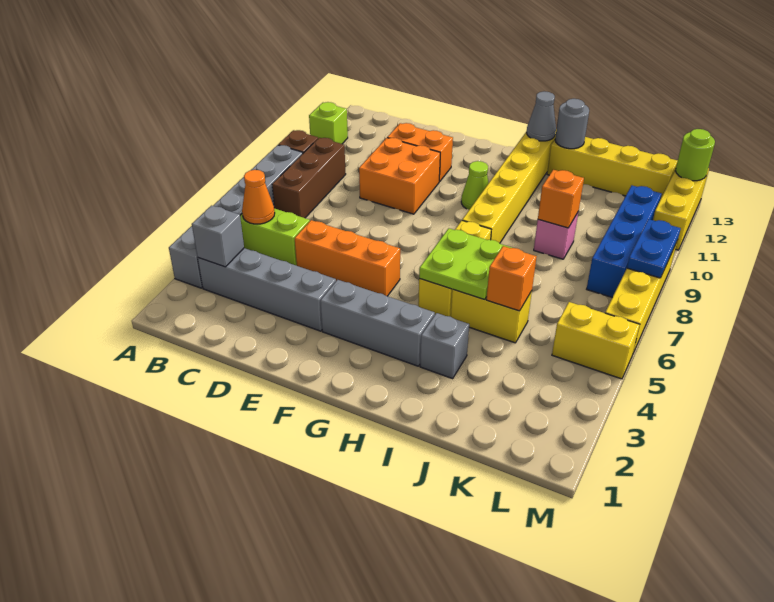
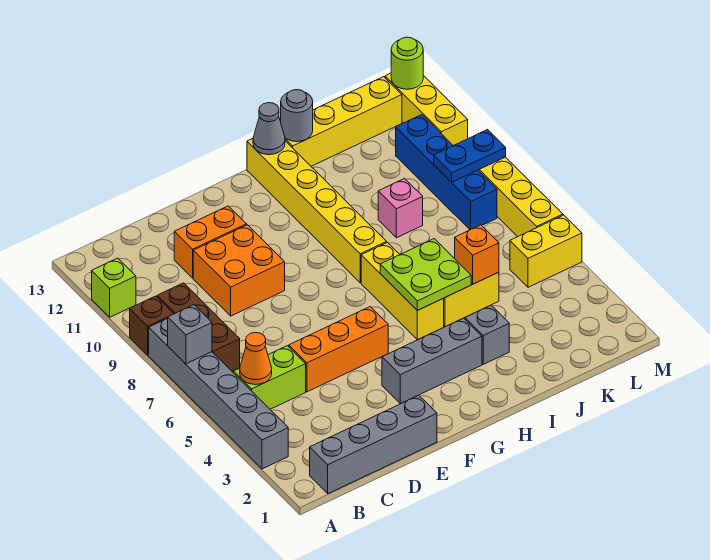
grey 1x4 brick [198,248,336,331] -> grey 1x4 brick moved to [310,395,437,494]
grey 1x1 brick [192,206,244,267] -> grey 1x1 brick moved to [167,305,212,364]
lime 1x1 cone [461,161,489,210] -> none
orange 1x1 brick [538,170,584,228] -> none
blue 1x2 plate [627,219,681,278] -> blue 1x2 plate turned to [434,130,506,182]

